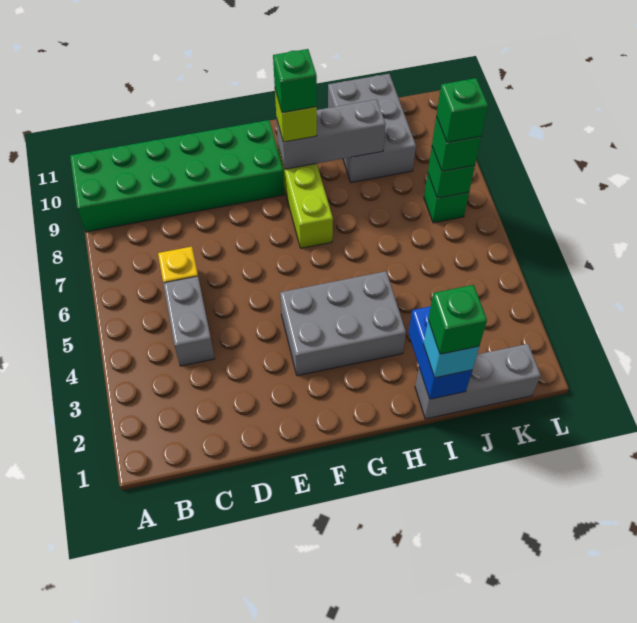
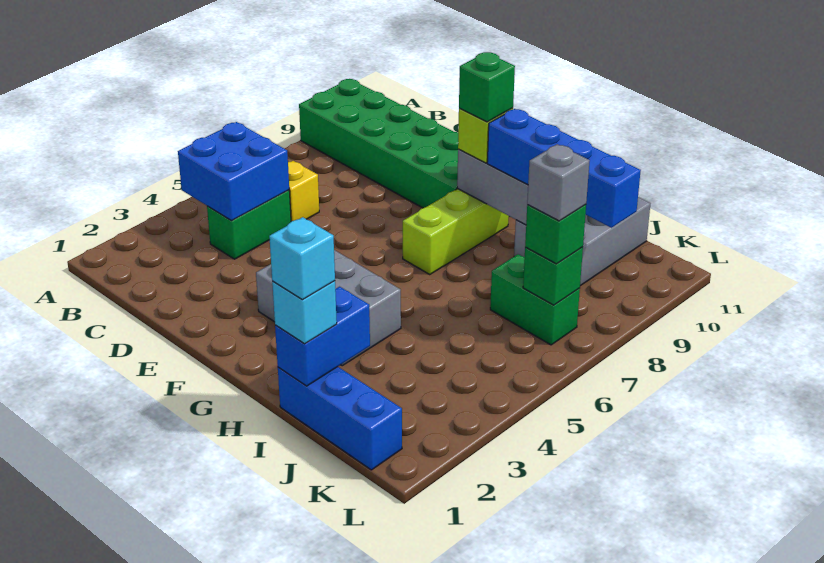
none -> blue 2x2 brick [178,122,289,221]
grey 1x2 brick [163,276,215,366] -> green 1x2 brick [207,190,291,259]
none -> blue 1x4 brick [487,109,641,228]
grey 1x3 brick [415,344,541,419] -> blue 1x3 brick [278,367,402,470]
green 1x1 brick [428,285,487,354] -> cyan 1x1 brick [269,217,335,300]
green 1x1 brick [424,174,469,223] -> green 1x2 brick [490,254,580,345]
green 1x1 brick [436,78,488,142] -> grey 1x1 brick [527,144,590,221]

